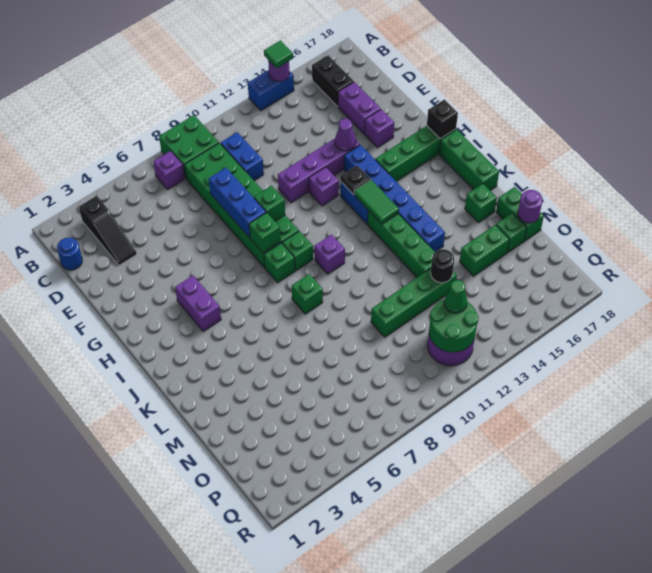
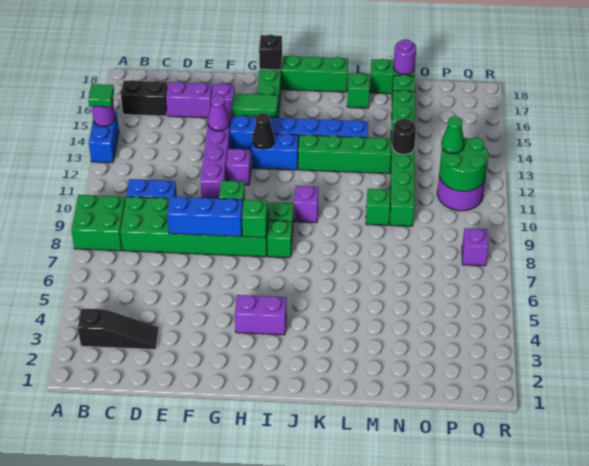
purple 1x1 brick [153,151,185,189] -> purple 1x1 brick moved to [462,228,488,266]
blue 1x1 round brick [57,238,82,270] -> none
black 1x1 plate [340,165,371,195] -> black 1x1 cone [252,113,274,149]
green 1x2 tile [354,180,399,224] -> green 1x2 tile moved to [232,94,278,117]
green 1x1 brick [292,274,323,314] -> green 1x1 brick moved to [366,189,390,225]

